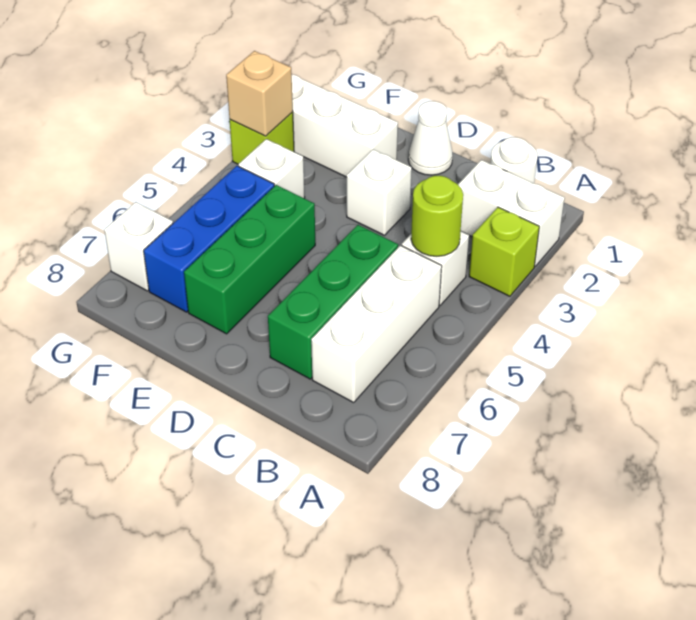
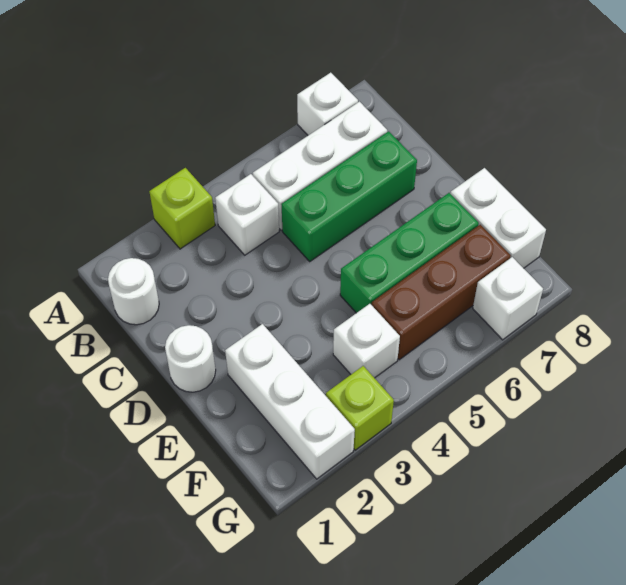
white 1x2 brick [458,160,565,266] -> white 1x2 brick moved to [451,168,546,268]
lime 1x1 round brick [411,176,463,256] -> none
white 1x1 cone [408,101,453,175] -> white 1x1 round brick [165,325,216,392]
white 1x1 brick [347,149,412,235] -> white 1x1 brick moved to [297,73,358,135]
blue 1x3 brick [144,166,274,312] -> brown 1x3 brick [372,225,511,360]
tan 1x1 brick [226,51,293,136] -> none

